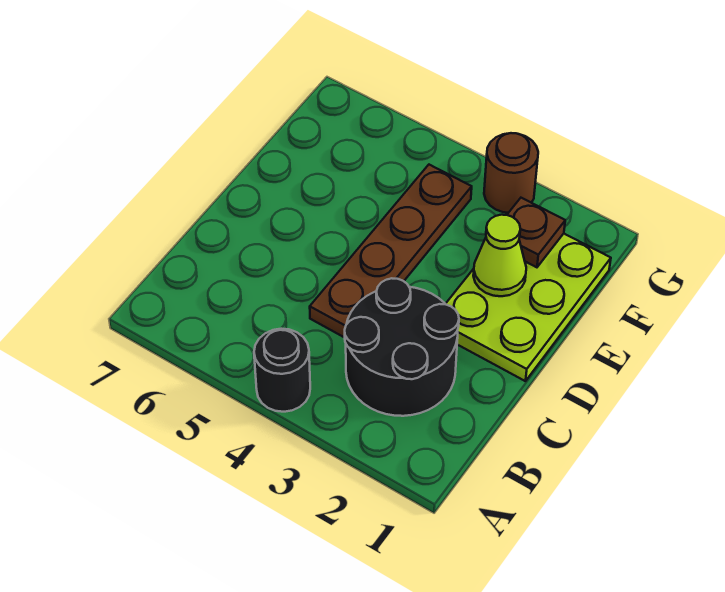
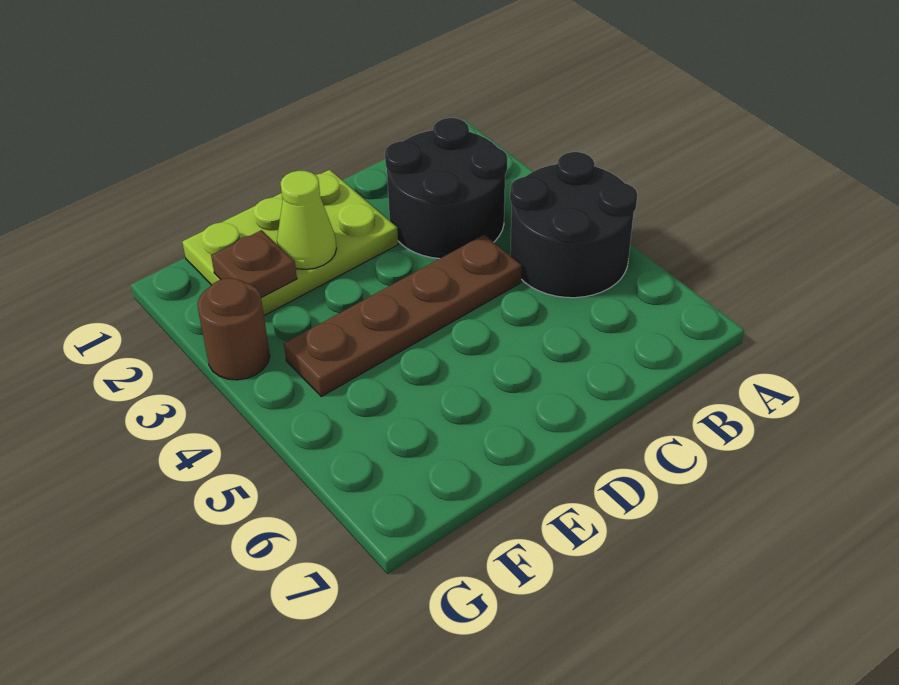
black 1x1 round brick [254,329,310,412] -> black 2x2 round brick [510,152,637,298]

